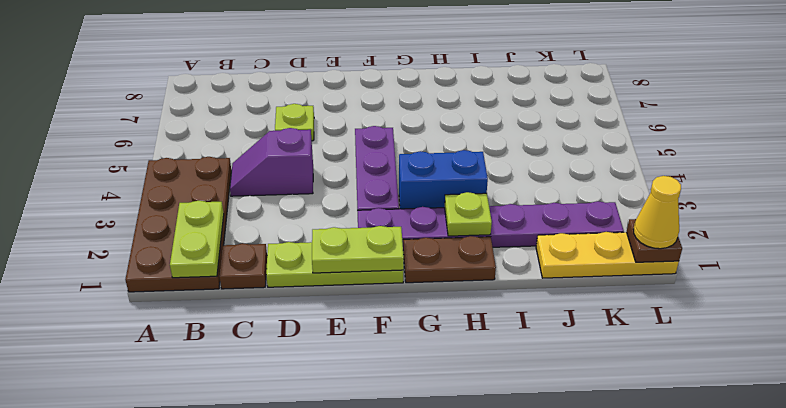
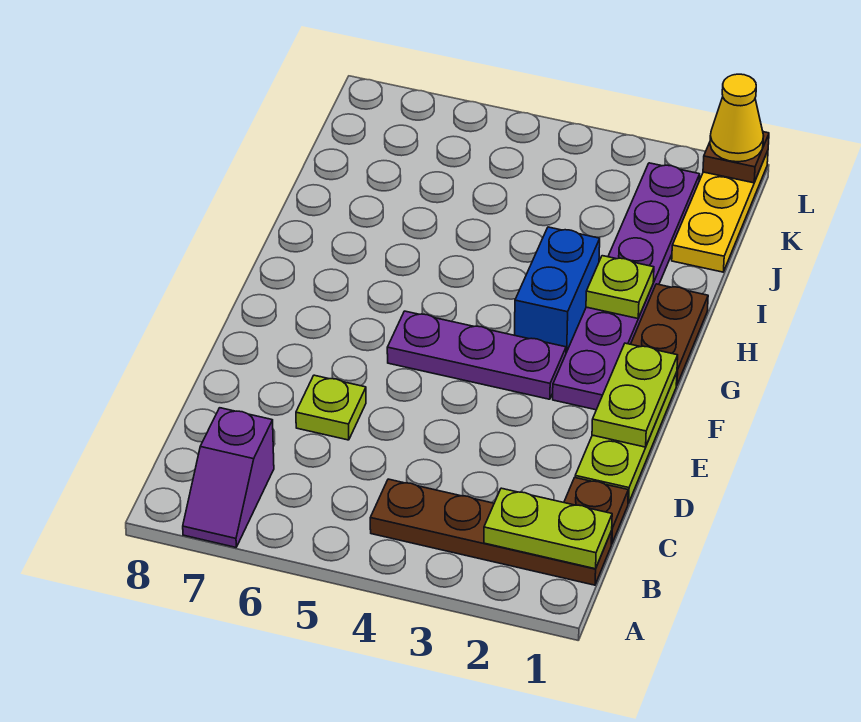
brown 2x4 plate [125,157,231,292] -> brown 1x4 plate [370,479,612,585]
purple 1x2 slope [230,128,313,196] -> purple 1x2 slope moved to [183,408,274,547]

